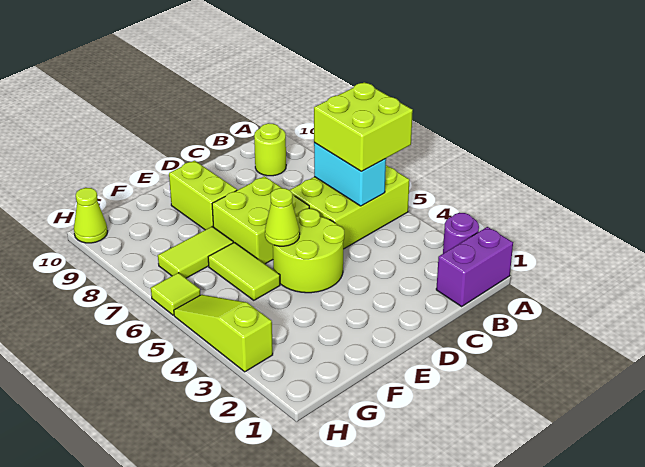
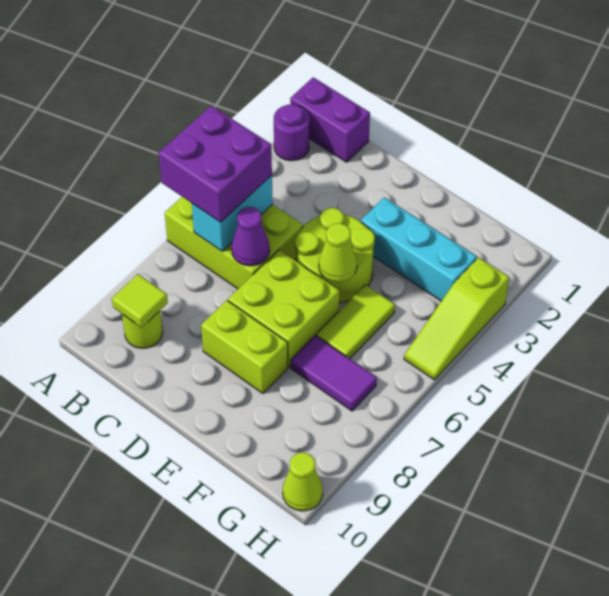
lime 2x2 brick [314,82,413,172] -> purple 2x2 brick [159,106,272,222]
none -> purple 1x1 cone [232,207,270,266]
none -> cyan 1x3 brick [361,197,477,301]
lime 1x2 brick [169,161,237,230] -> lime 1x2 brick turned to [201,300,288,393]
lime 1x2 tile [158,227,233,278] -> purple 1x2 tile [291,335,377,411]
lime 1x1 tile [151,273,200,315] -> lime 1x1 tile moved to [112,274,168,328]

